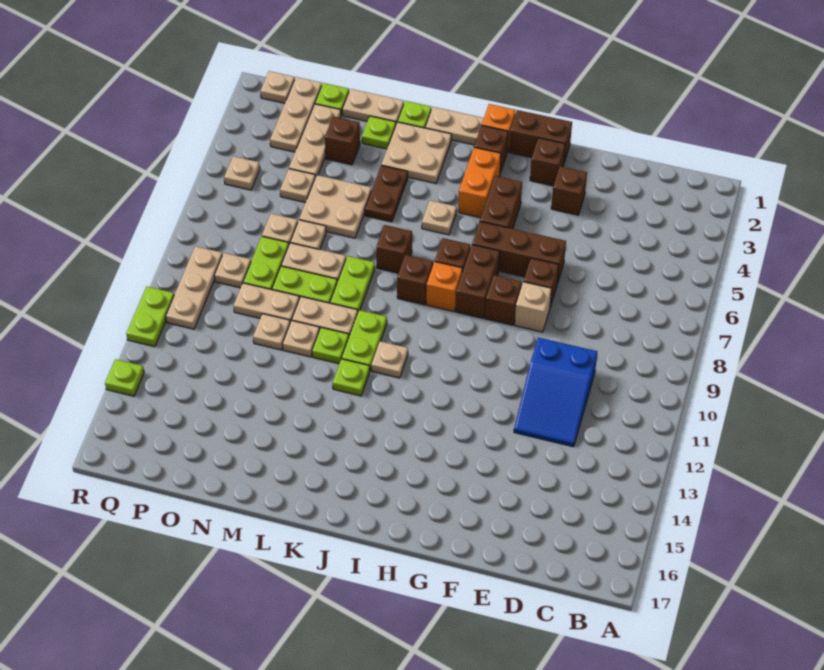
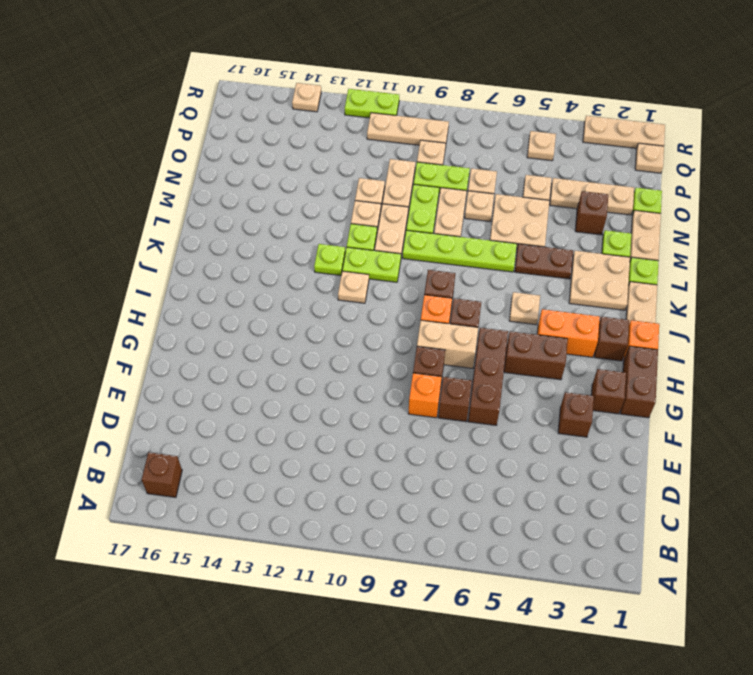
blue 2x3 slope [514,338,597,447] -> none
tan 1x1 brick [515,282,552,332] -> orange 1x1 brick [408,373,442,418]
brown 1x2 brick [456,245,500,318] -> tan 1x2 brick [417,320,478,368]
brown 1x1 brick [376,225,412,273] -> brown 1x1 brick moved to [141,452,182,497]
lime 1x2 plate [330,256,375,311] -> lime 1x4 plate [402,230,517,272]
tan 1x3 plate [270,77,322,152] -> tan 1x3 plate moved to [583,116,665,148]
lime 1x1 plate [105,359,144,396] -> tan 1x1 plate [292,83,321,112]

